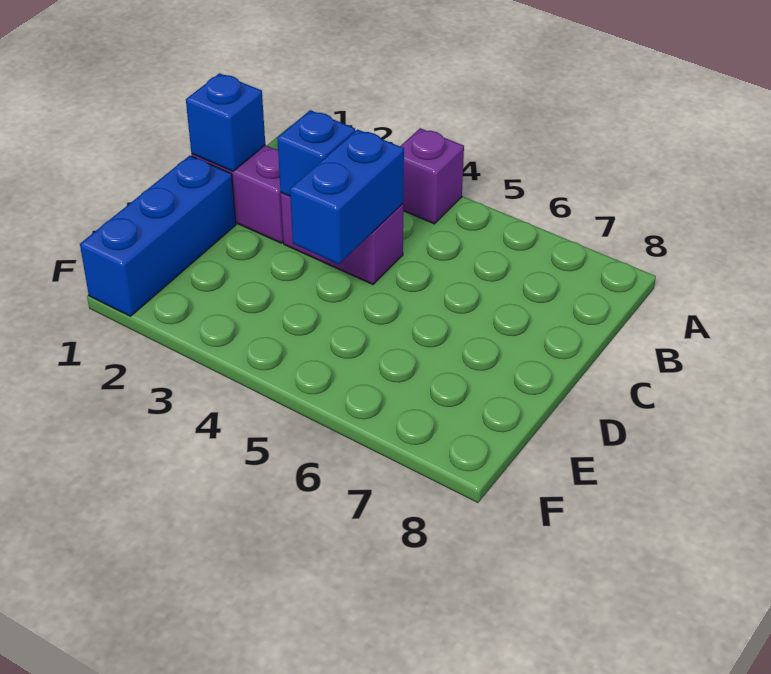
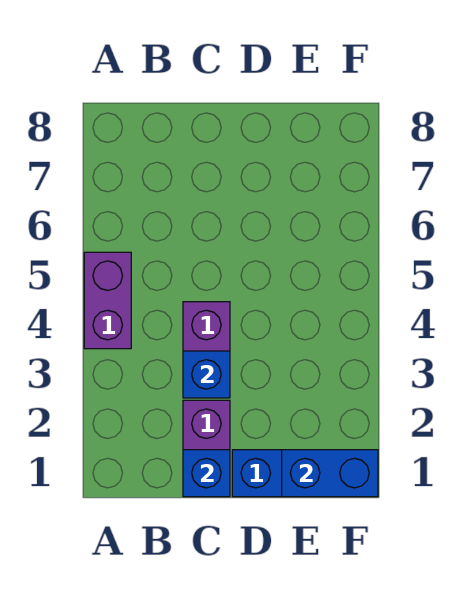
purple 1x1 brick [400,128,464,224] -> purple 1x2 brick [84,252,131,349]
blue 1x2 brick [290,129,404,264] -> blue 1x2 brick moved to [282,450,378,497]

